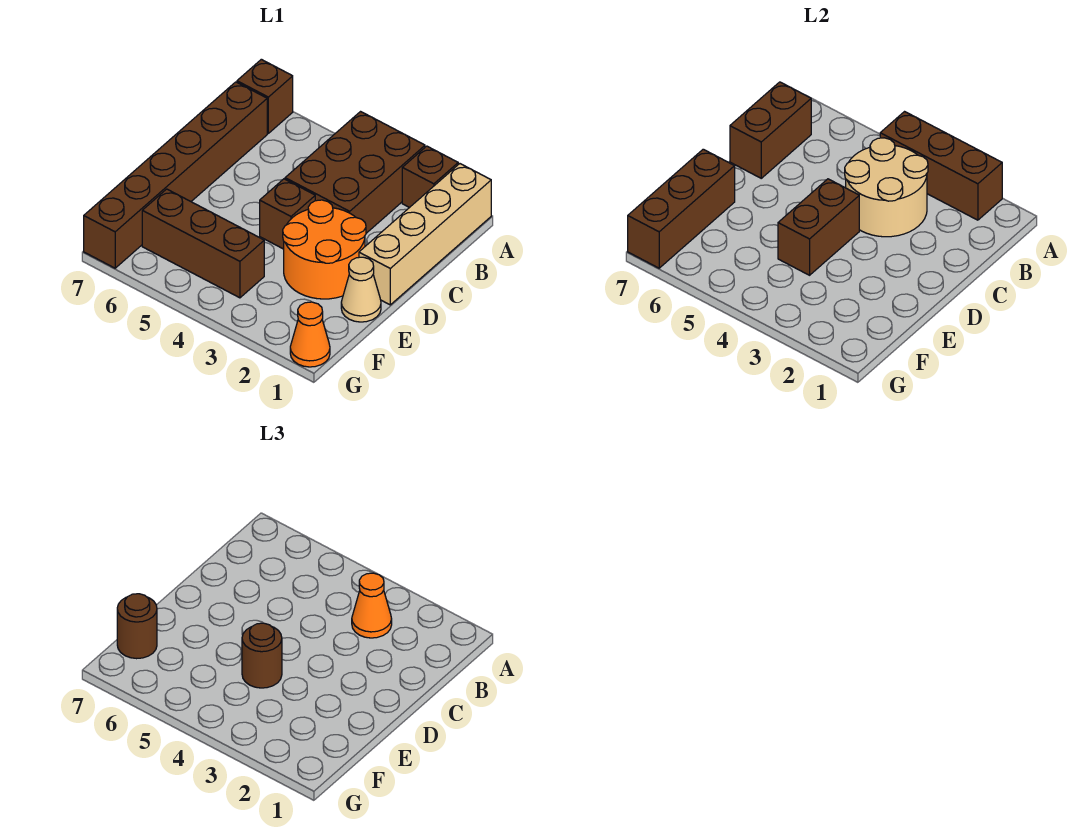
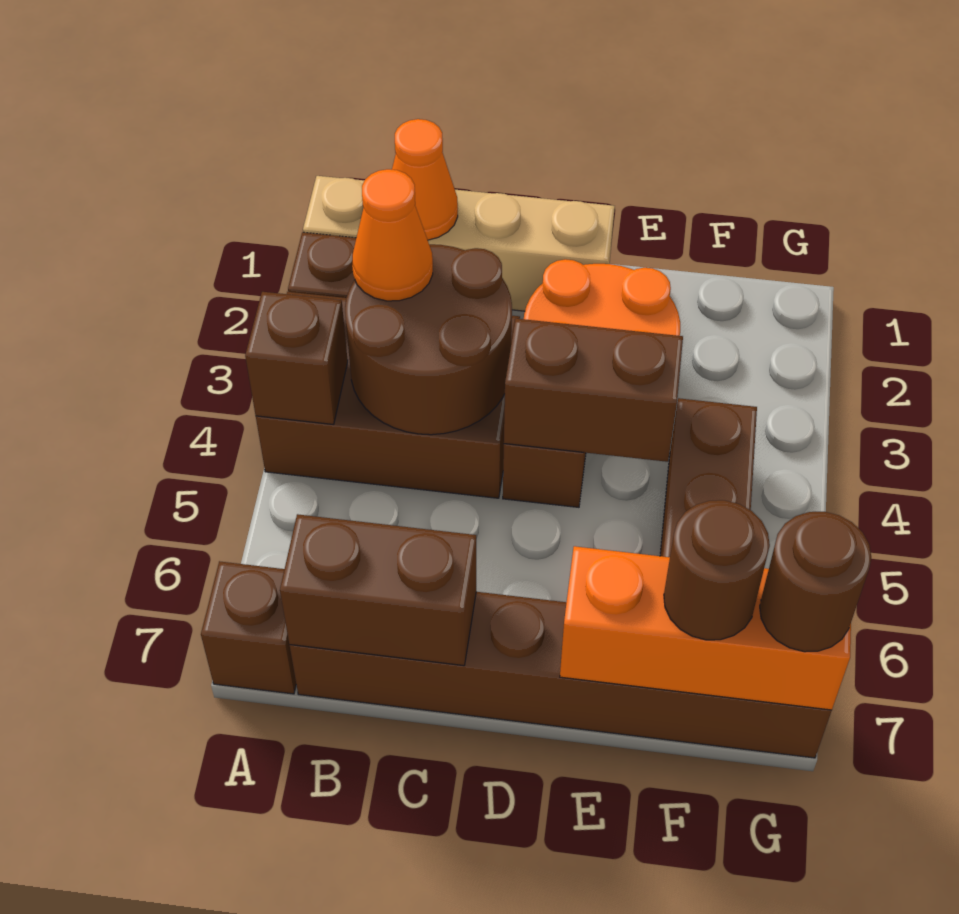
brown 1x3 brick [880,112,1002,220] -> brown 1x1 brick [245,292,348,425]
tan 2x2 round brick [845,138,928,237] -> brown 2x2 round brick [345,244,512,435]
tan 1x1 cone [341,257,381,322] -> none
brown 1x1 round brick [242,623,282,688] -> brown 1x1 round brick moved to [760,512,871,652]
brown 1x3 brick [628,149,735,268] -> orange 1x3 brick [560,546,851,710]
orange 1x1 cone [290,302,330,367] -> orange 1x1 cone moved to [392,119,458,240]

